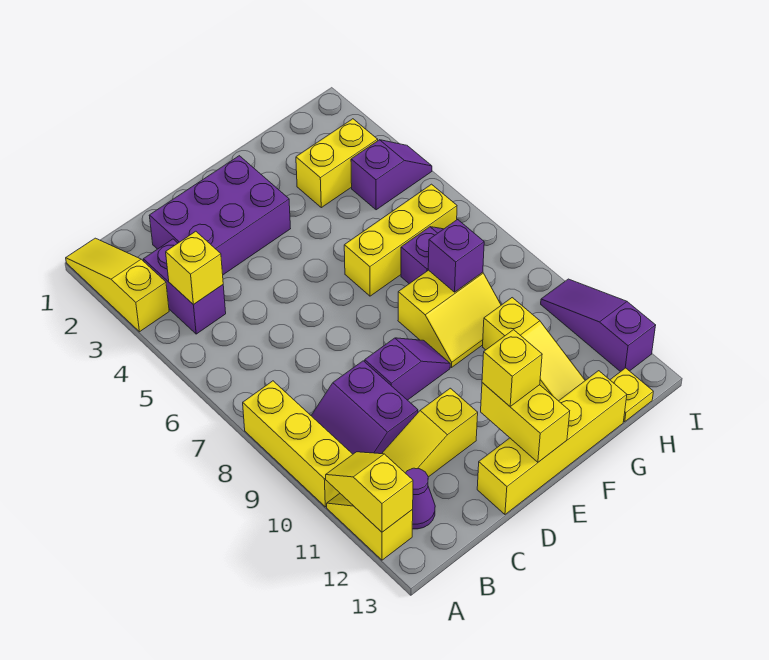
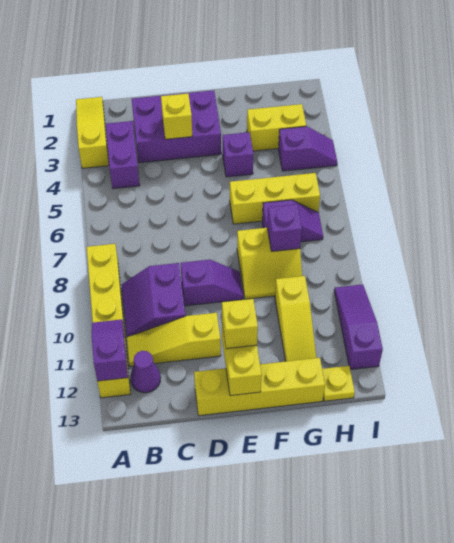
yellow 1x2 slope [326,452,413,532] -> purple 1x2 slope [92,319,128,381]
yellow 1x1 brick [166,231,223,305] -> yellow 1x1 brick moved to [161,94,192,139]
none -> purple 1x1 brick [223,132,253,177]

